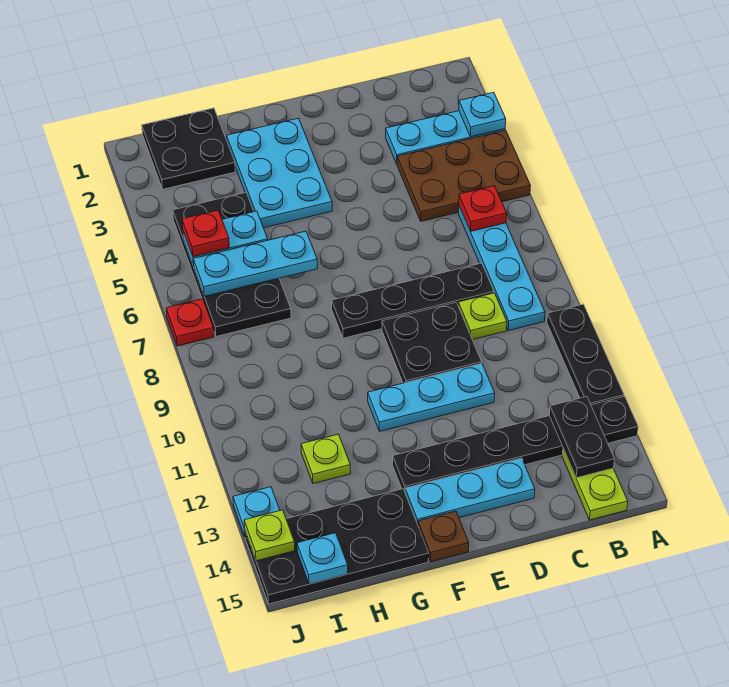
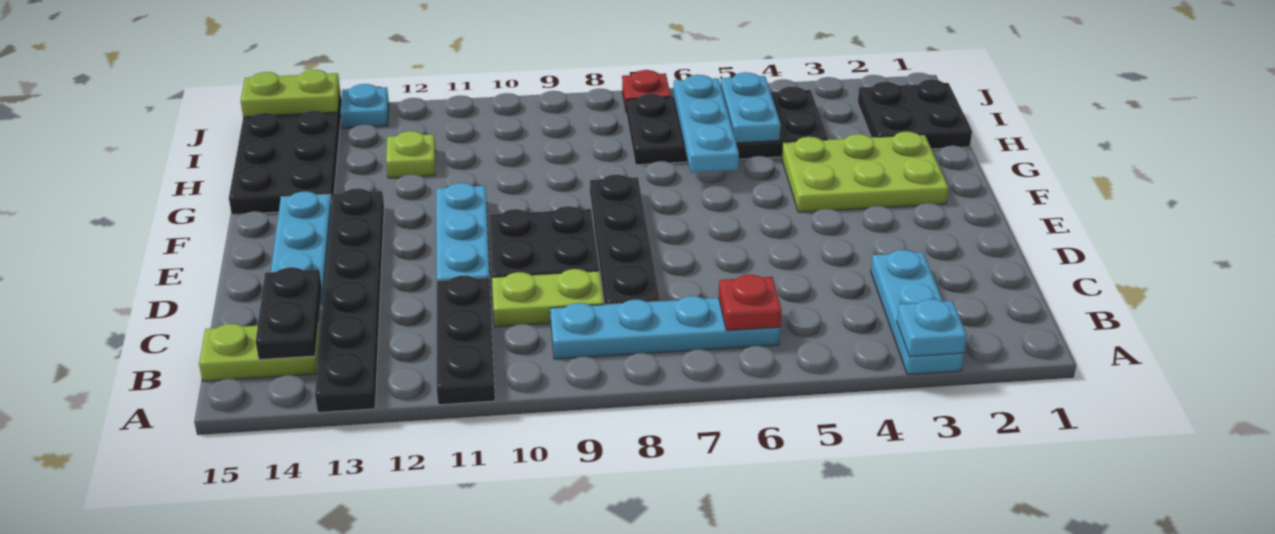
brown 2x3 plate [397,130,530,221] -> none
black 1x3 plate [547,304,624,405] -> black 1x3 plate turned to [437,276,495,405]
black 1x2 plate [549,397,614,478] -> black 1x2 plate turned to [256,267,322,360]
lime 1x1 plate [458,293,507,340] -> lime 1x2 plate [492,269,604,327]
cyan 2x3 plate [227,118,332,228] -> lime 2x3 plate [781,132,949,212]
brown 1x1 plate [418,511,469,562] -> none
red 1x1 plate [182,210,229,257] -> none
cyan 1x1 plate [297,533,348,584] -> none
lime 1x1 plate [244,510,295,561] -> lime 1x2 plate [241,70,340,117]

